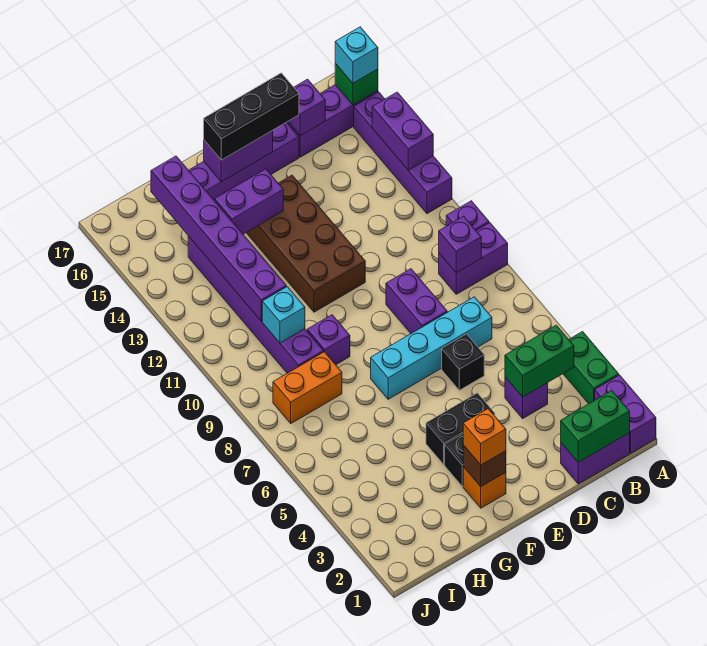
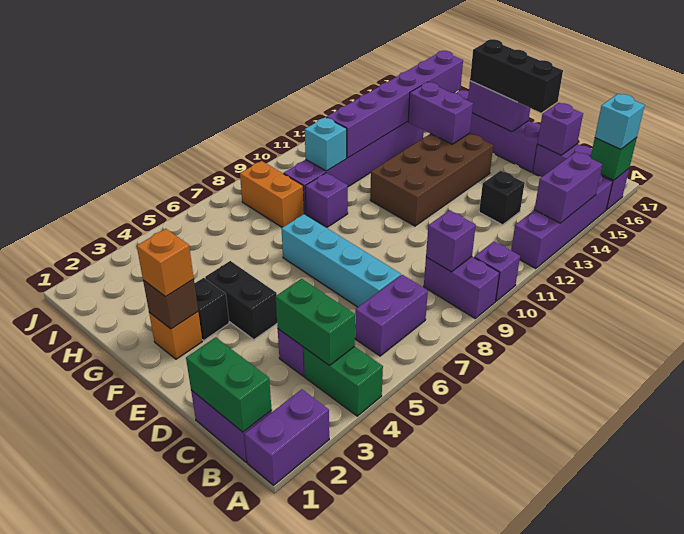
green 1x2 brick [563,332,619,404] -> green 1x2 brick turned to [304,346,383,416]
black 1x1 brick [442,334,484,390] -> black 1x1 brick moved to [479,170,525,225]
purple 1x2 brick [386,269,447,333] -> purple 1x2 brick moved to [355,275,428,356]

